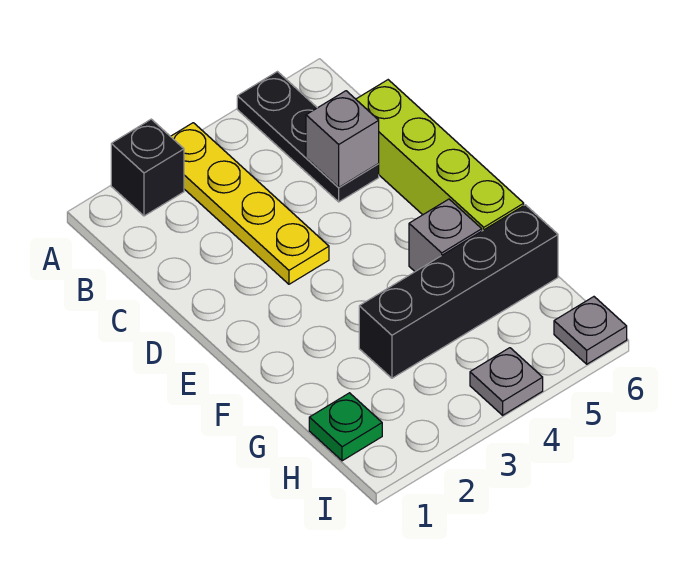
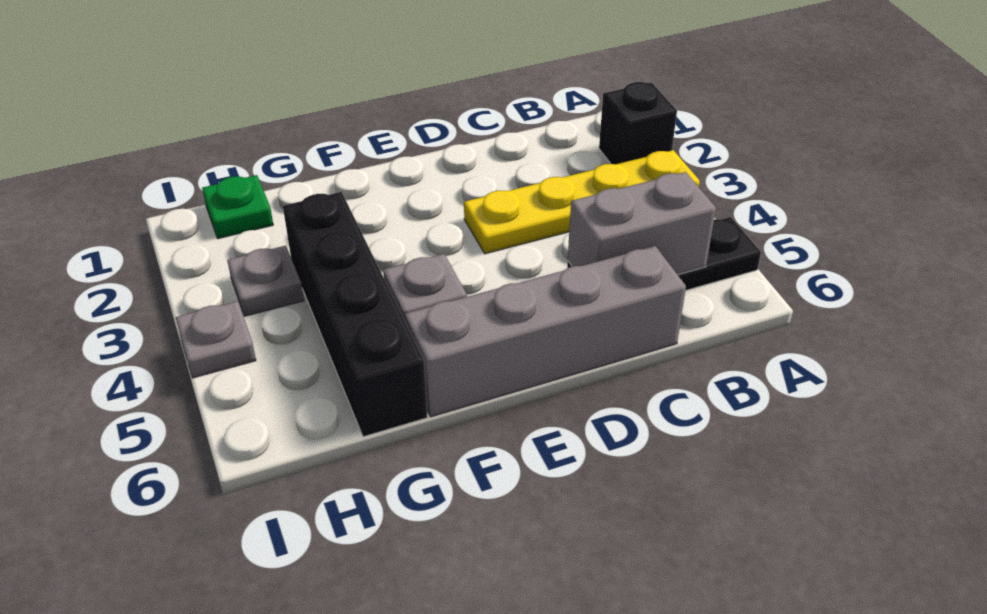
grey 1x1 brick [306,91,379,187] -> grey 1x2 brick [568,172,716,275]
lime 1x4 brick [356,80,524,231] -> grey 1x4 brick [405,246,686,417]
grey 1x1 plate [554,297,627,364] -> grey 1x1 plate moved to [227,246,304,316]

